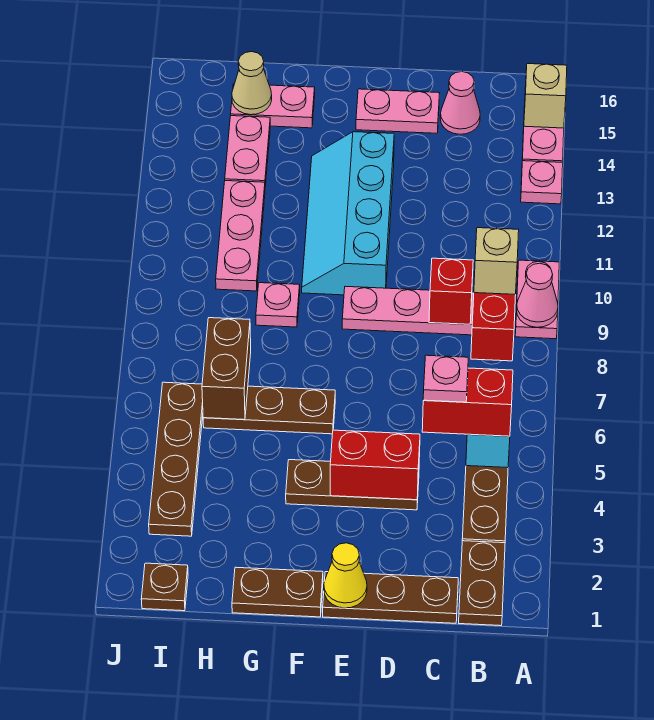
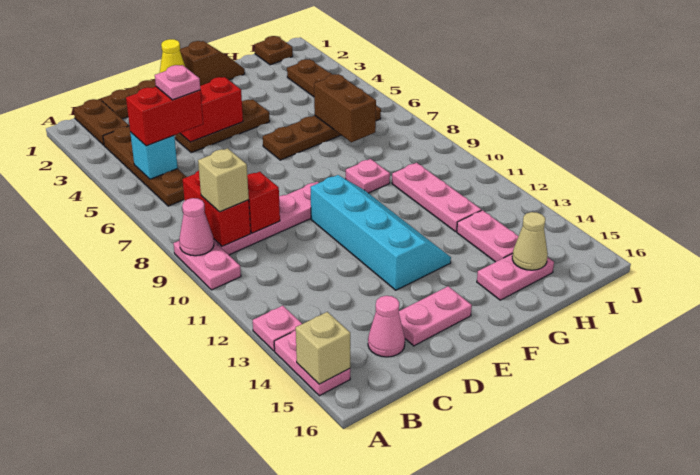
brown 1x2 plate [232,567,323,617] -> brown 1x2 slope [180,41,245,86]

